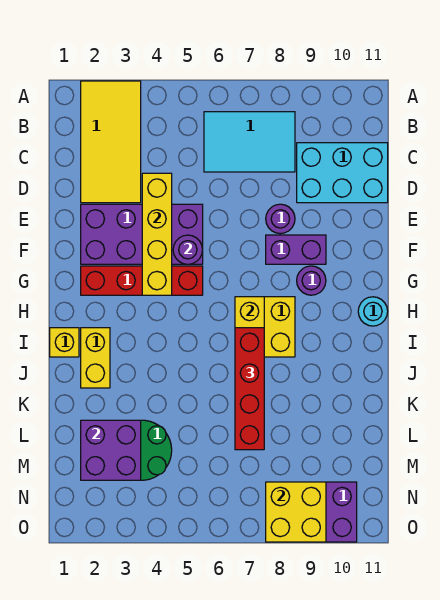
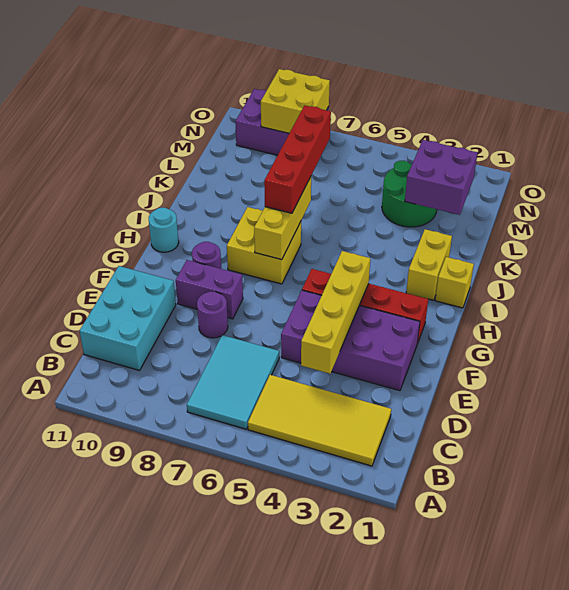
yellow 2x4 tile [81,81,141,203] -> yellow 2x4 tile turned to [248,375,391,466]
cyan 2x3 tile [204,112,295,172] -> cyan 2x3 tile turned to [187,335,279,429]
cyan 2x3 brick [297,143,388,203] -> cyan 2x3 brick turned to [80,266,176,371]
purple 1x1 round brick [173,235,203,264] -> none

